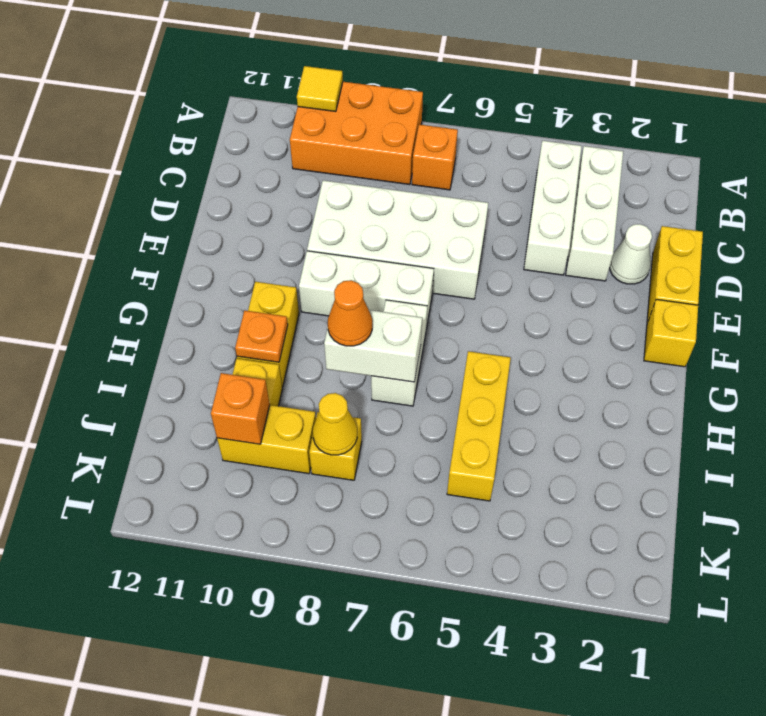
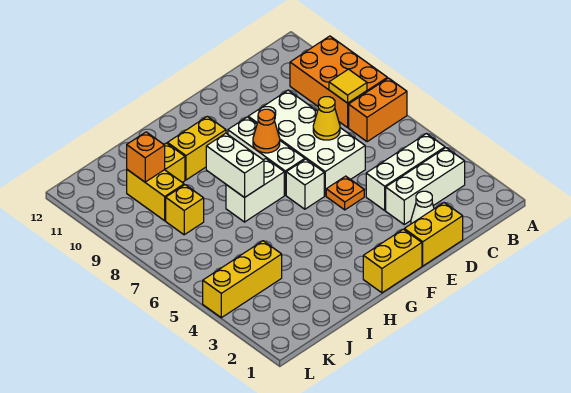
yellow 1x1 tile [297,66,343,112] -> yellow 1x1 tile moved to [329,69,367,103]
orange 1x1 brick [412,124,458,190] -> orange 1x2 brick [349,78,407,142]
yellow 1x1 brick [644,299,698,367] -> yellow 1x2 brick [363,229,422,293]
none -> white 1x1 brick [286,159,324,209]
yellow 1x3 brick [447,351,511,501] -> yellow 1x3 brick moved to [203,241,282,318]
orange 1x1 cone [328,280,372,346] -> orange 1x1 cone moved to [253,109,280,153]
orange 1x1 plate [235,310,288,362] -> orange 1x1 plate moved to [326,176,364,210]
yellow 1x1 cone [313,393,357,455] -> yellow 1x1 cone moved to [313,97,340,140]

